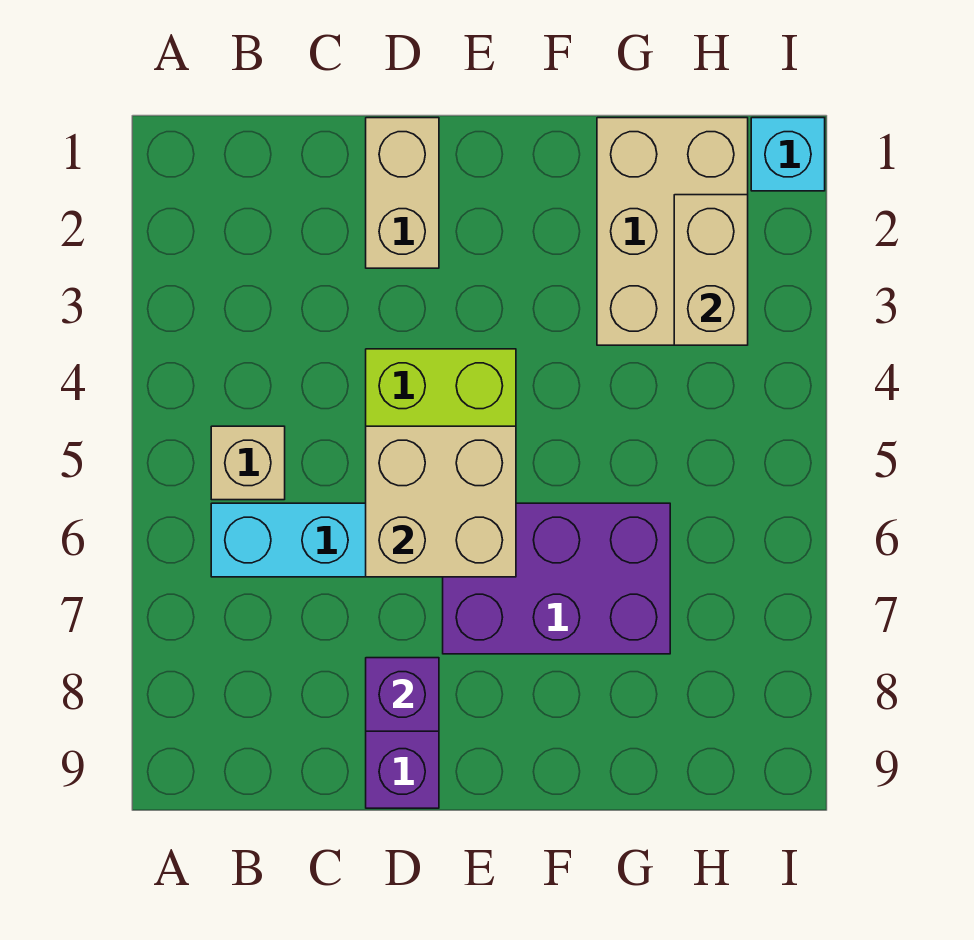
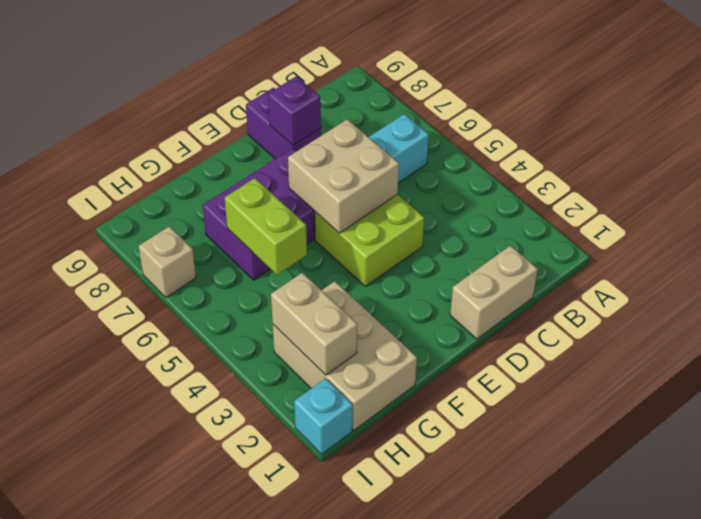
tan 1x1 brick [211,426,285,500] -> tan 1x1 brick moved to [139,226,196,297]
tan 1x2 brick [366,118,439,268] -> tan 1x2 brick turned to [450,246,538,339]
none -> lime 1x2 brick [225,178,307,275]

